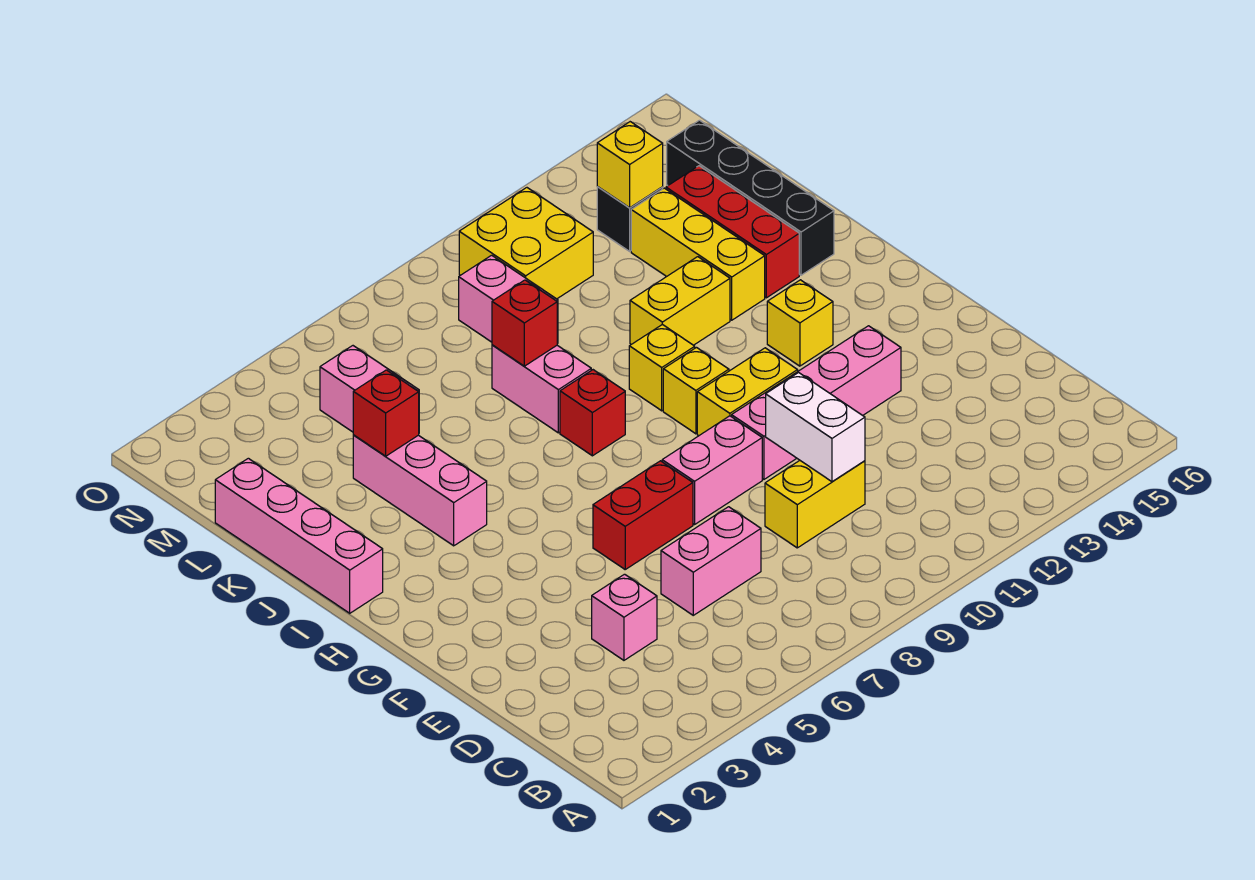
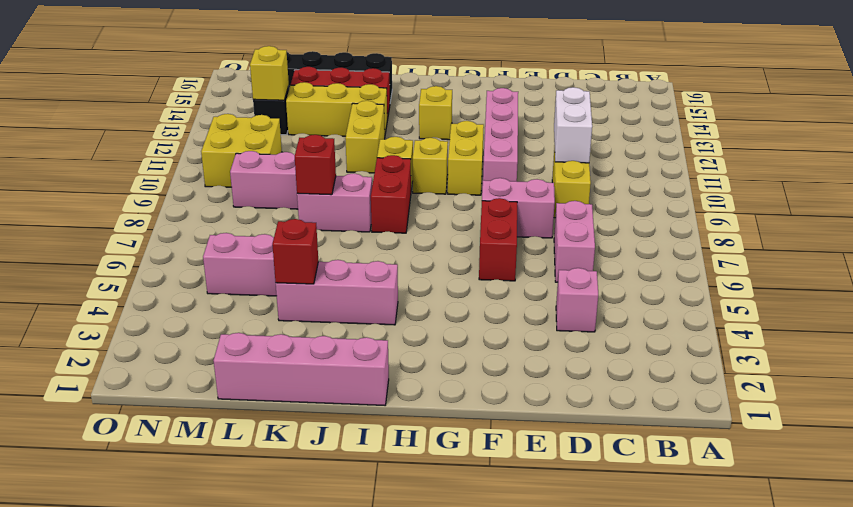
white 1x2 brick [766,373,865,482] -> white 1x2 brick turned to [554,87,592,163]
pink 1x2 brick [662,416,762,524] -> pink 1x2 brick turned to [482,178,555,238]
red 1x1 brick [560,370,625,456] -> red 1x2 brick [371,155,411,233]

